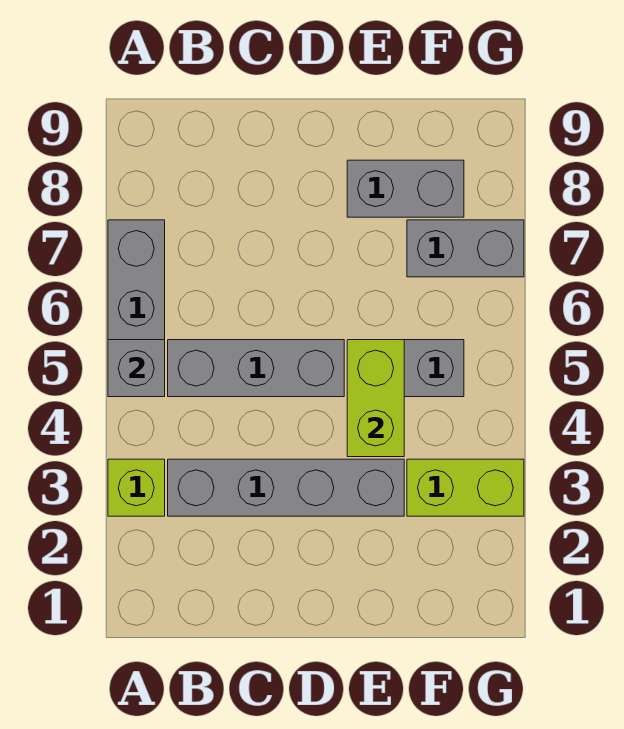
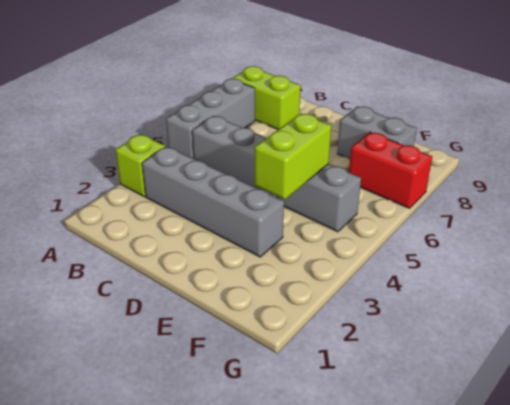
grey 1x1 brick [108,340,165,397] -> none
lime 1x2 brick [407,459,524,516] -> lime 1x2 brick moved to [232,66,301,129]
grey 1x2 brick [407,220,524,277] -> red 1x2 brick [349,132,432,208]

